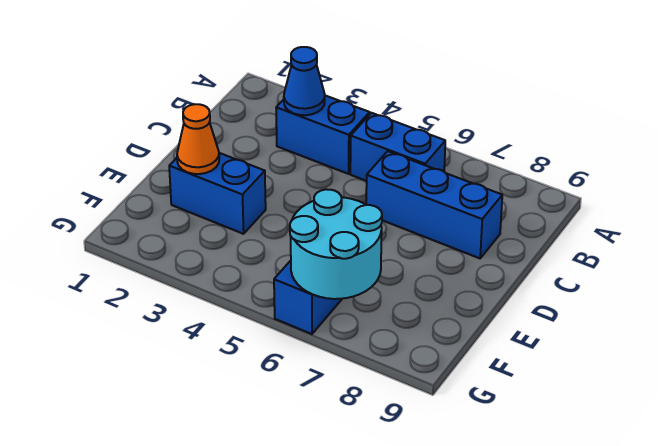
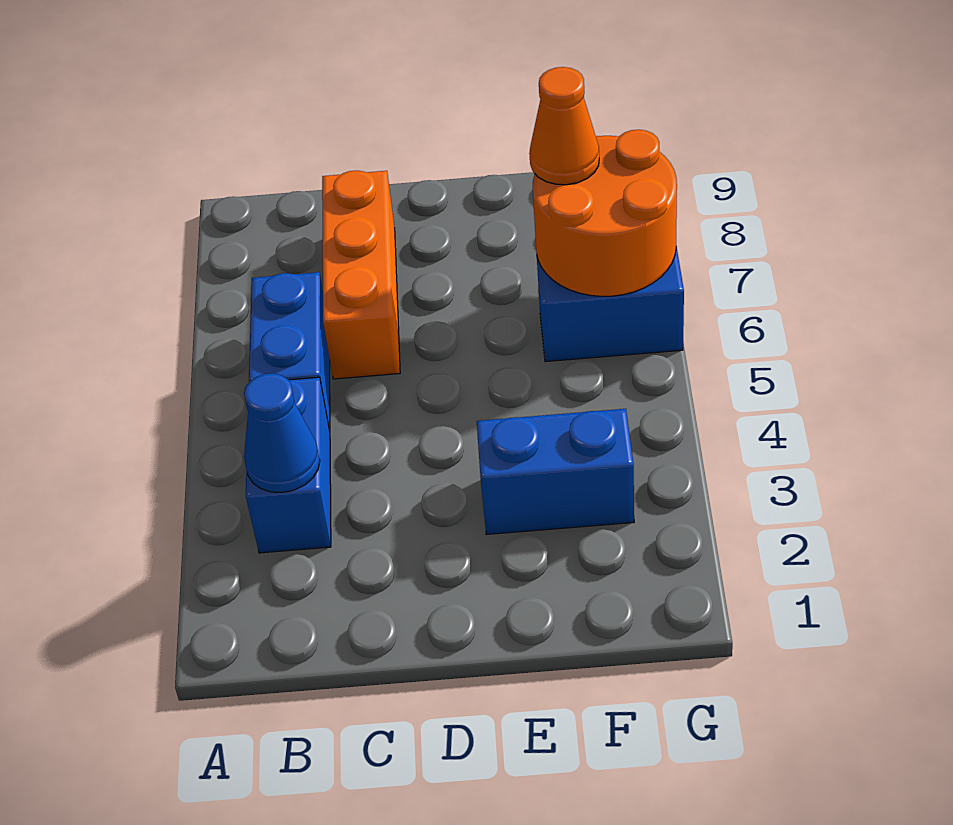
blue 1x3 brick [366,151,502,258] -> orange 1x3 brick [322,171,400,379]
blue 1x2 brick [169,153,266,234] -> blue 1x2 brick turned to [477,409,634,535]
orange 1x1 cone [177,104,219,174] -> orange 1x1 cone moved to [529,67,599,185]
cyan 2x2 round brick [290,189,382,299] -> orange 2x2 round brick [533,130,677,296]

